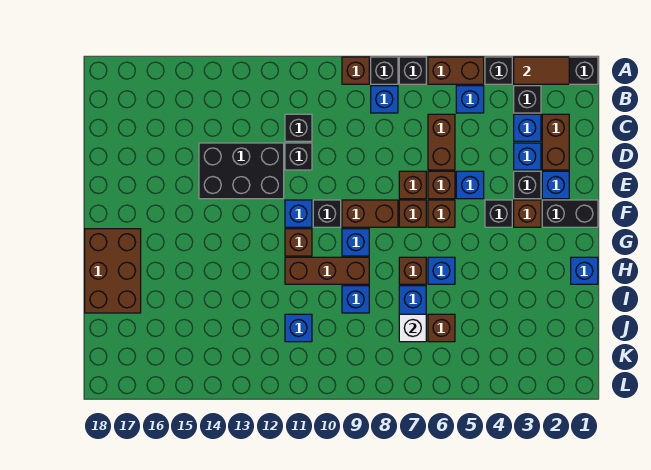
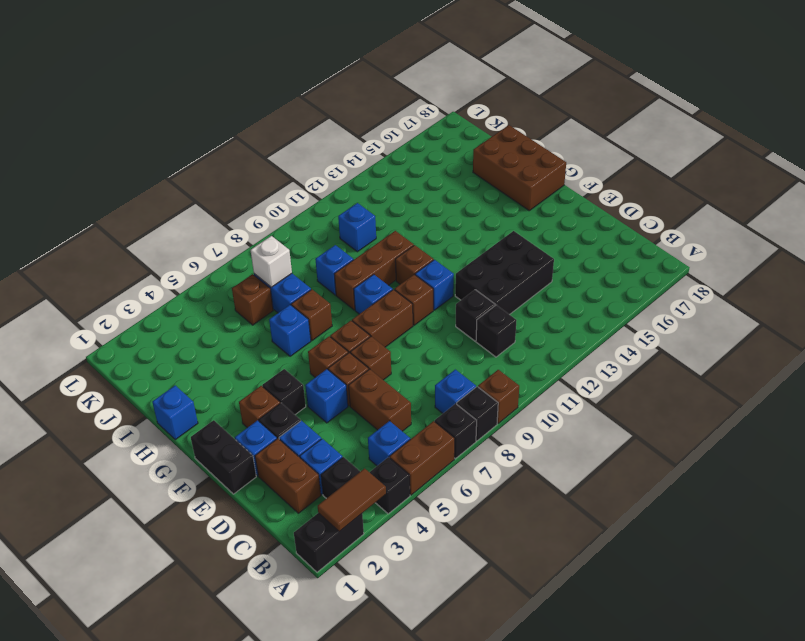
black 1x2 brick [542,200,598,227] -> black 1x2 brick turned to [191,420,256,494]
black 1x1 brick [313,200,341,227] -> brown 1x1 brick [395,275,433,325]

